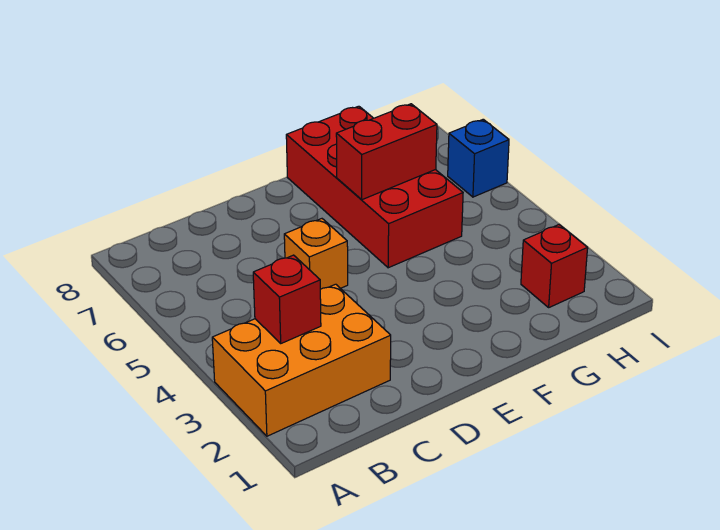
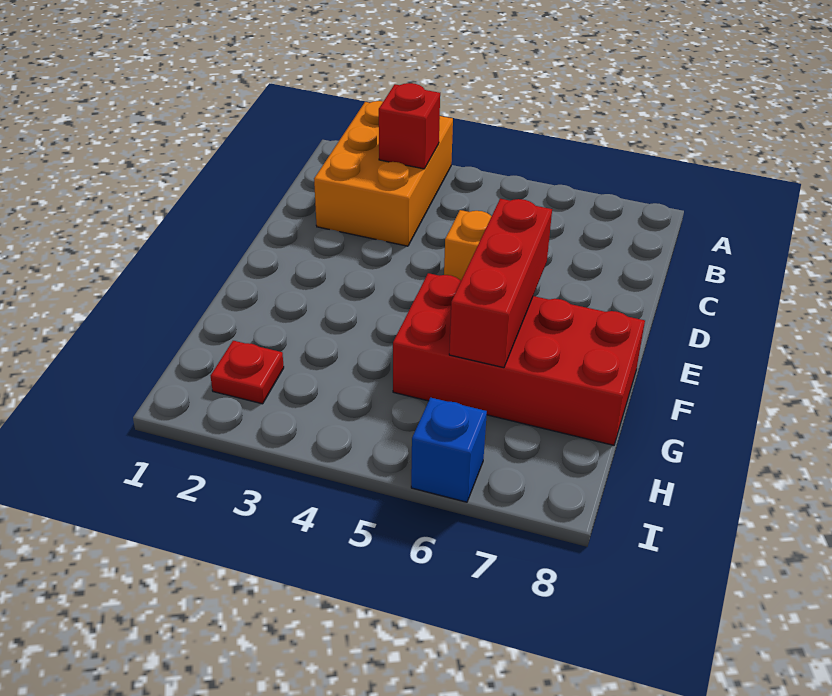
red 1x2 brick [336,104,437,200] -> red 1x3 brick [449,199,552,368]
red 1x1 brick [521,225,588,307] -> red 1x1 plate [211,341,284,404]

